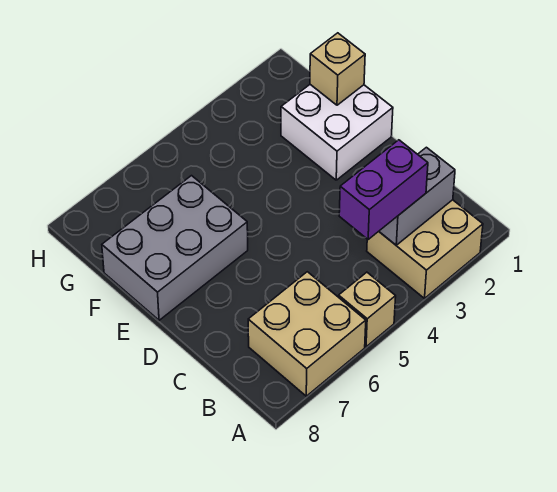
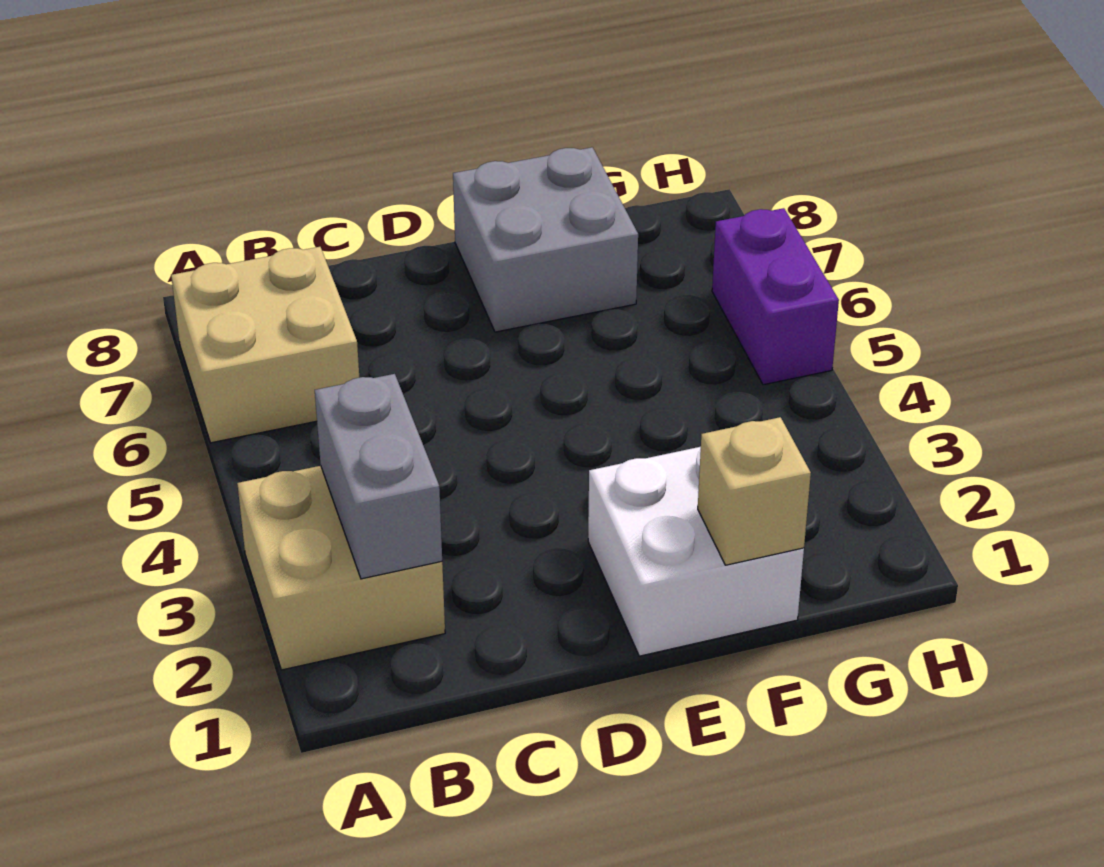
tan 1x1 brick [339,272,396,347] -> none
purple 1x2 brick [339,140,428,240] -> purple 1x2 brick moved to [712,208,839,385]
grey 2x3 brick [102,176,248,320] -> grey 2x2 brick [453,147,638,332]

